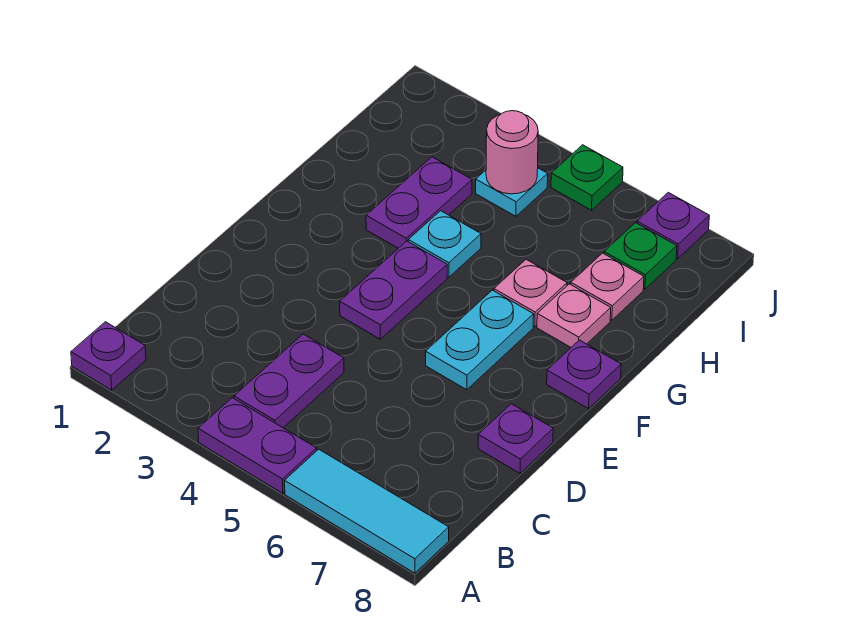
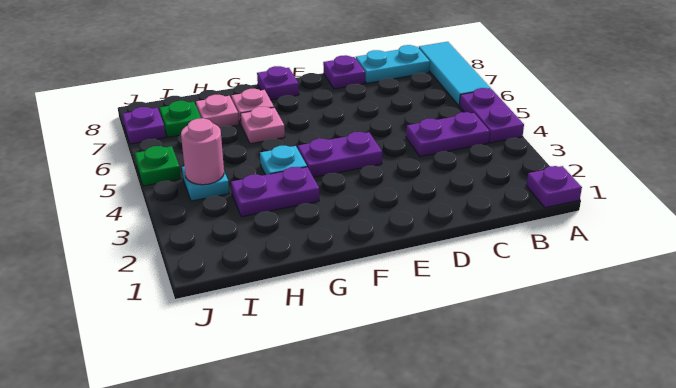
cyan 1x2 plate [426,290,534,390] -> cyan 1x2 plate moved to [356,45,430,83]

